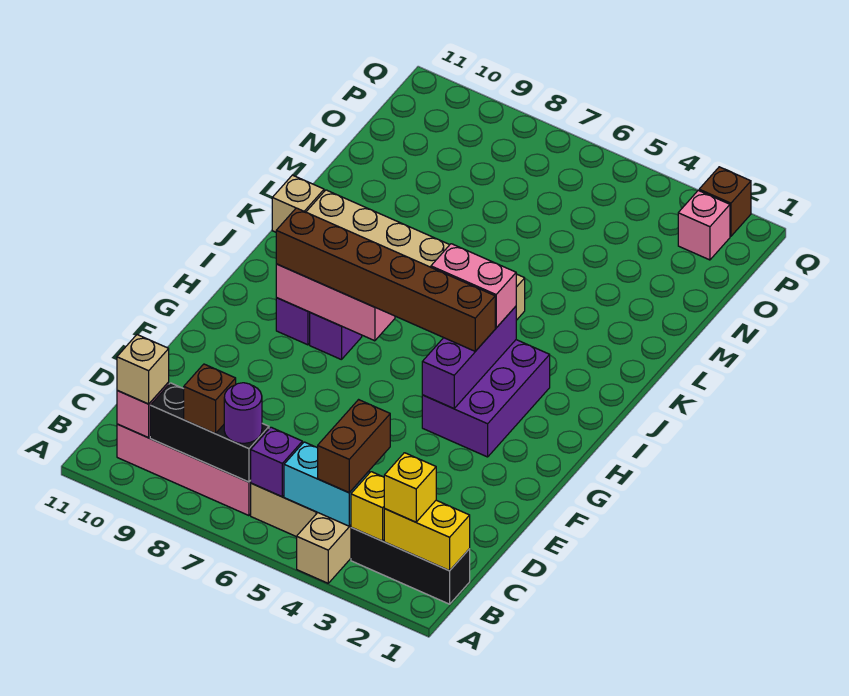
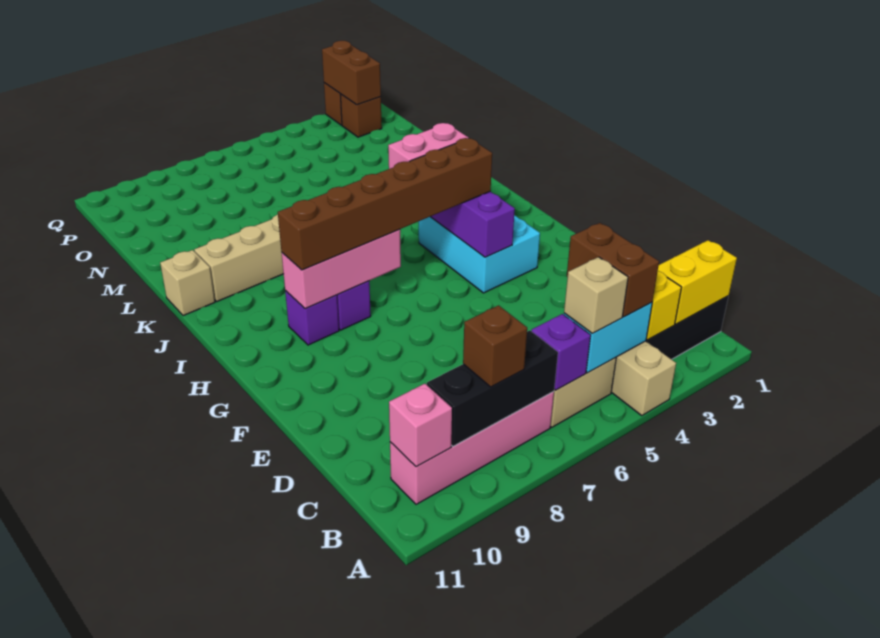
yellow 1x1 brick [384,453,436,522] -> none
purple 1x1 round brick [224,383,262,443] -> none
tan 1x1 brick [117,335,169,404] -> tan 1x1 brick moved to [564,257,628,333]
purple 2x3 brick [422,340,550,457] -> cyan 2x3 brick [419,215,540,293]
pink 1x1 brick [678,190,730,260] -> brown 1x1 brick [340,94,382,137]
none -> brown 1x2 brick [322,41,381,105]

